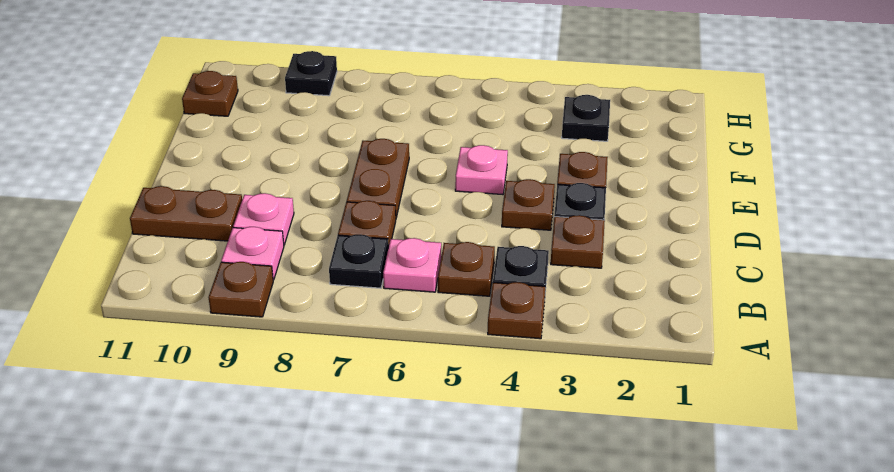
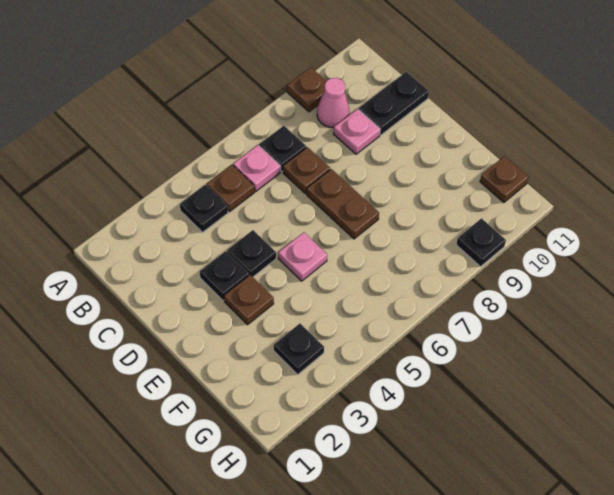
brown 1x1 plate [488,282,545,339] -> none
pink 1x1 plate [221,227,284,280] -> pink 1x1 cone [317,78,349,127]
brown 1x1 plate [551,215,605,268] -> none
brown 1x2 plate [130,186,242,241] -> black 1x2 plate [359,72,429,135]
brown 1x1 plate [502,179,555,230] -> black 1x1 plate [227,230,276,277]

